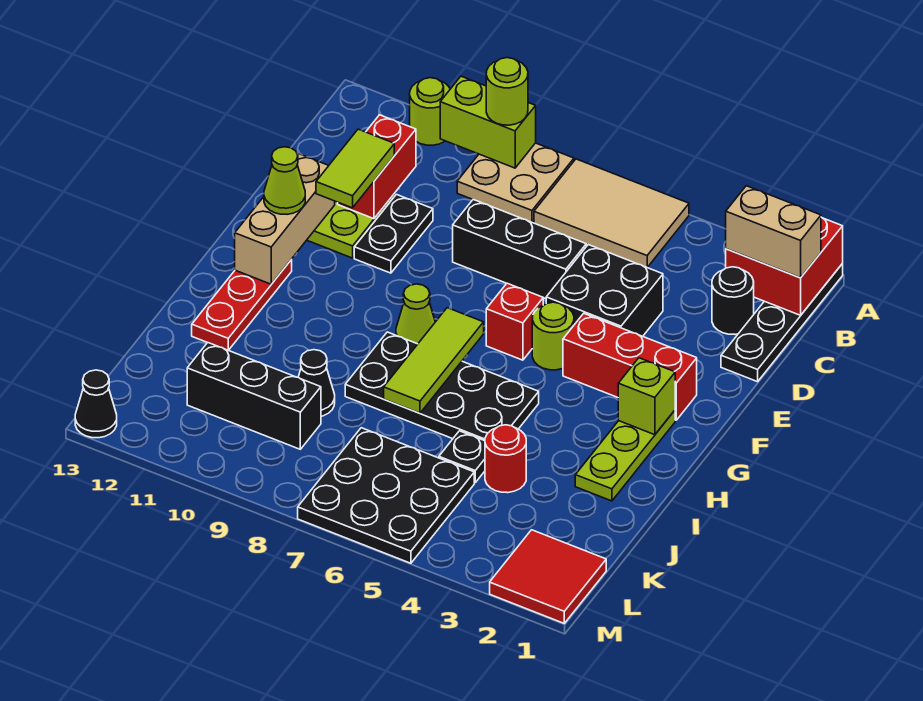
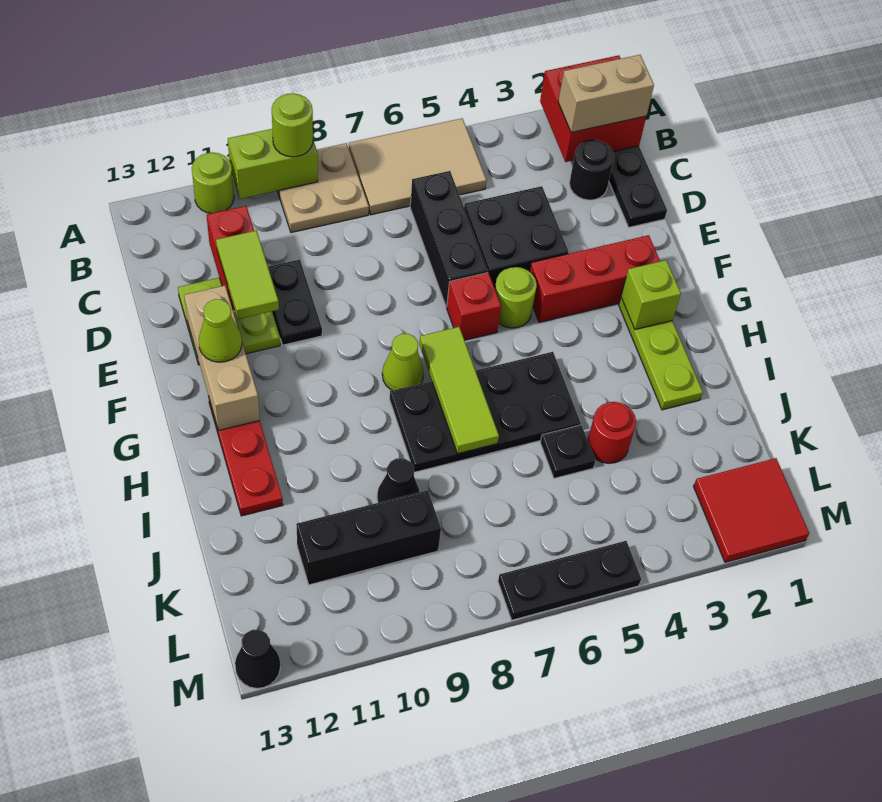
black 1x3 brick [453,200,586,299] -> black 1x3 brick turned to [410,171,488,307]
black 3x3 plate [298,428,474,563] -> black 1x3 plate [498,541,641,620]

